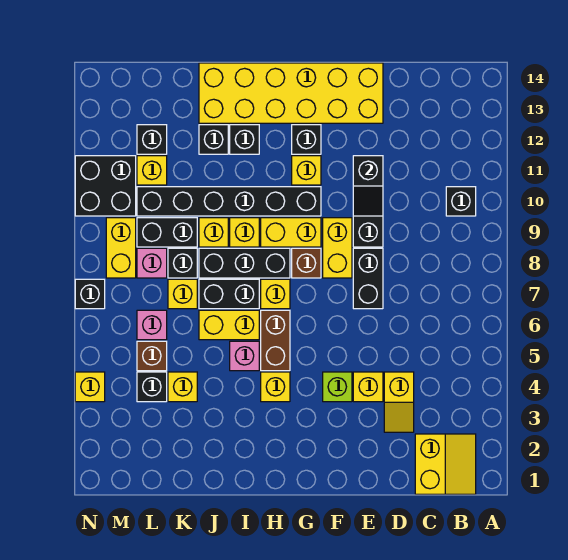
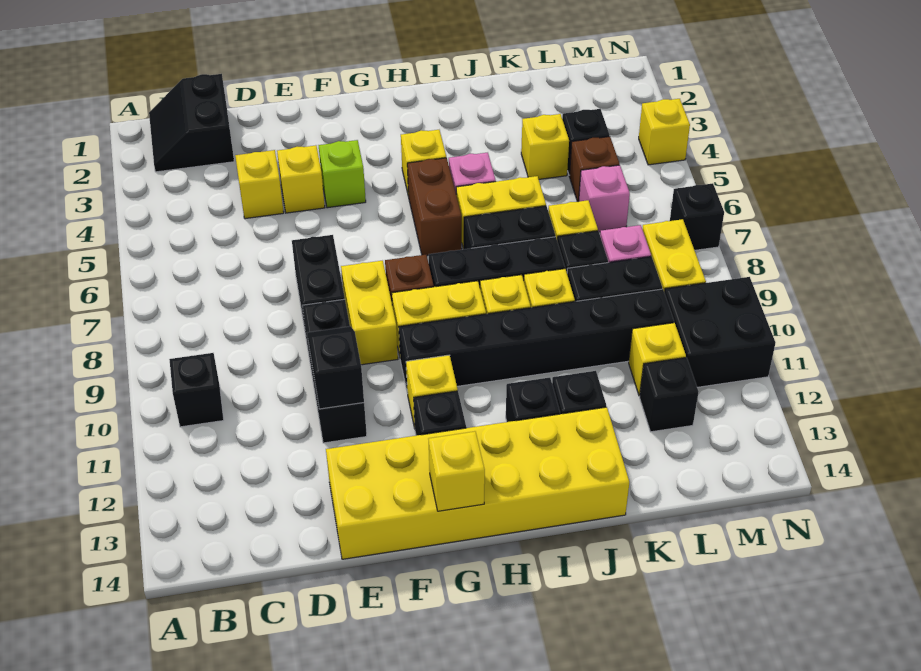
yellow 2x2 slope [415,434,476,494] -> black 2x2 slope [149,74,234,172]
yellow 1x1 brick [261,279,290,309] -> yellow 1x1 brick moved to [429,431,485,511]

